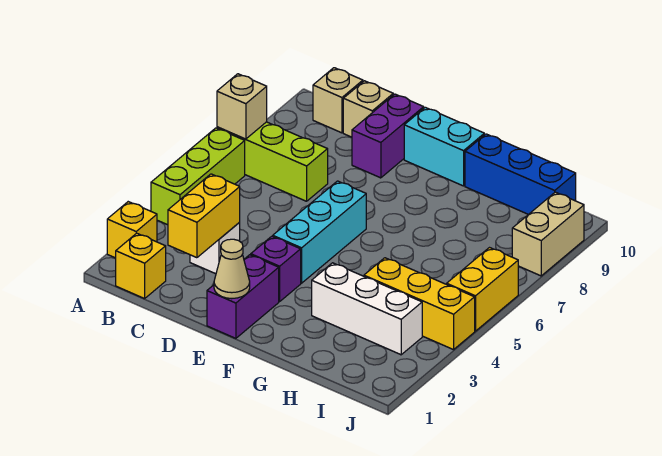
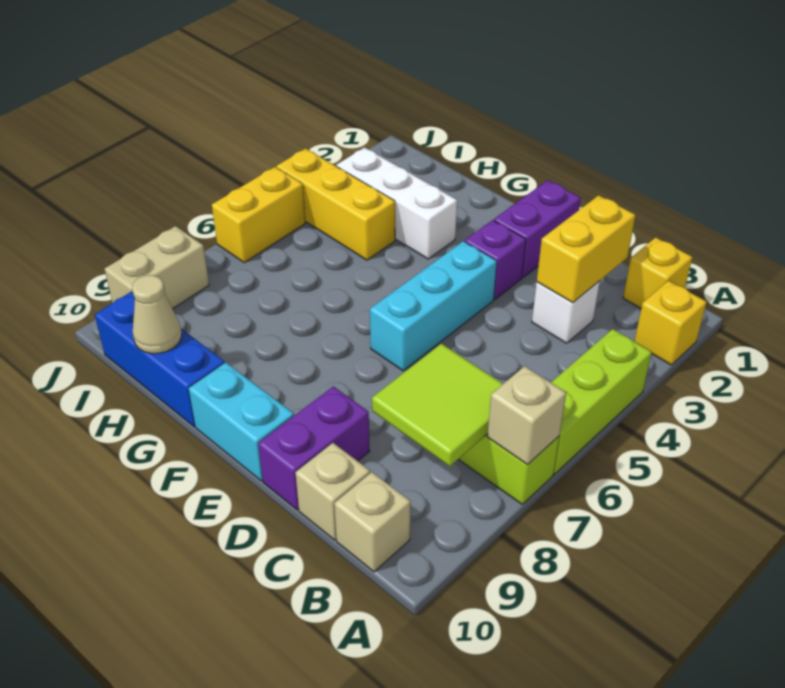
none -> lime 2x2 tile [372,344,503,466]
tan 1x1 cone [214,239,250,299] -> tan 1x1 cone moved to [132,275,182,354]

